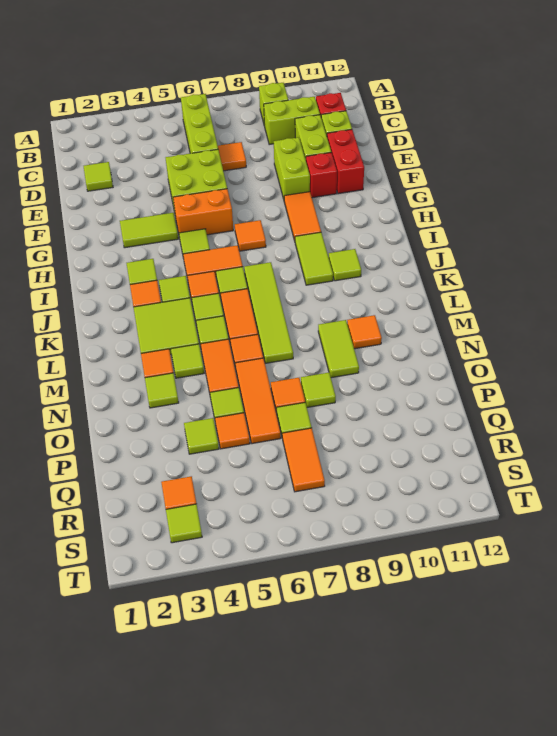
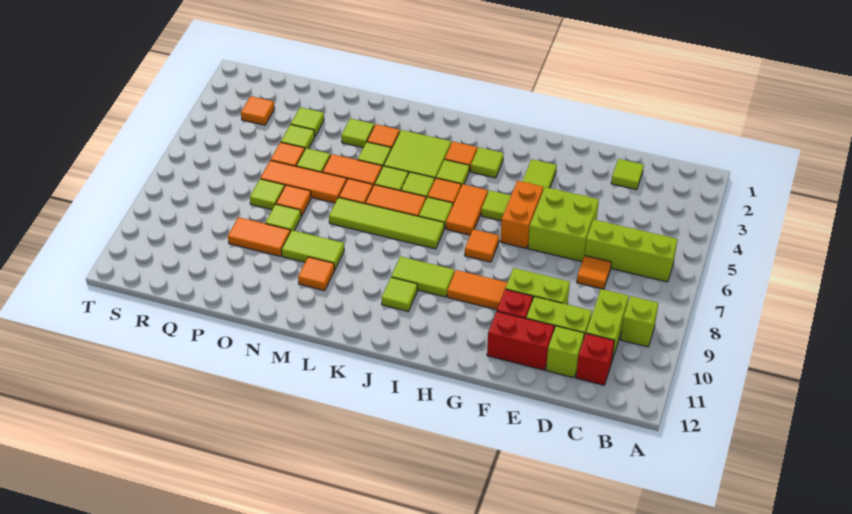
orange 1x2 tile [282,428,325,492] -> orange 1x2 tile moved to [228,217,290,256]
lime 1x1 tile [166,504,202,543] -> lime 1x1 tile moved to [291,107,324,136]

